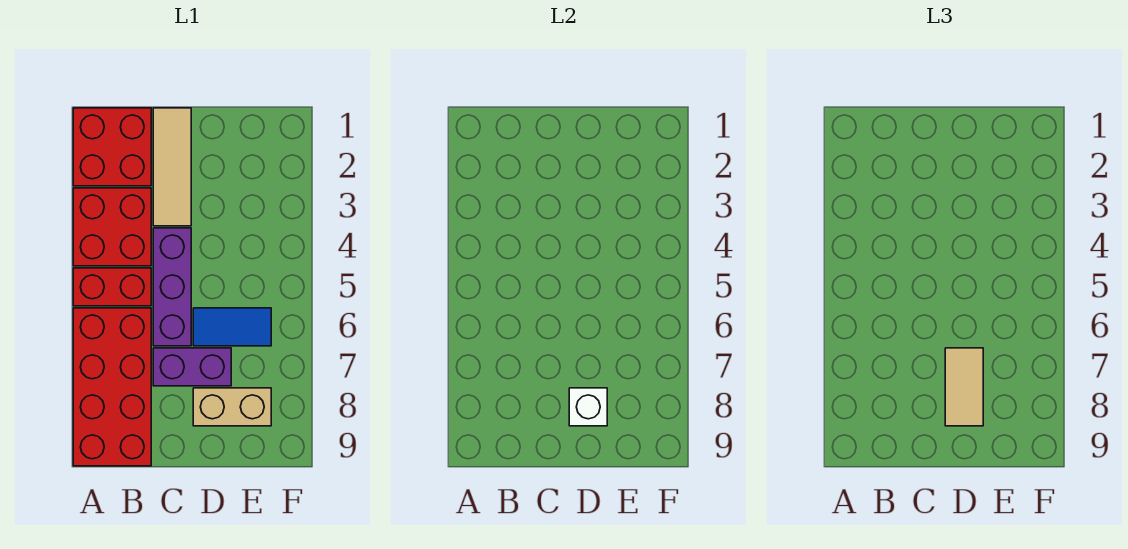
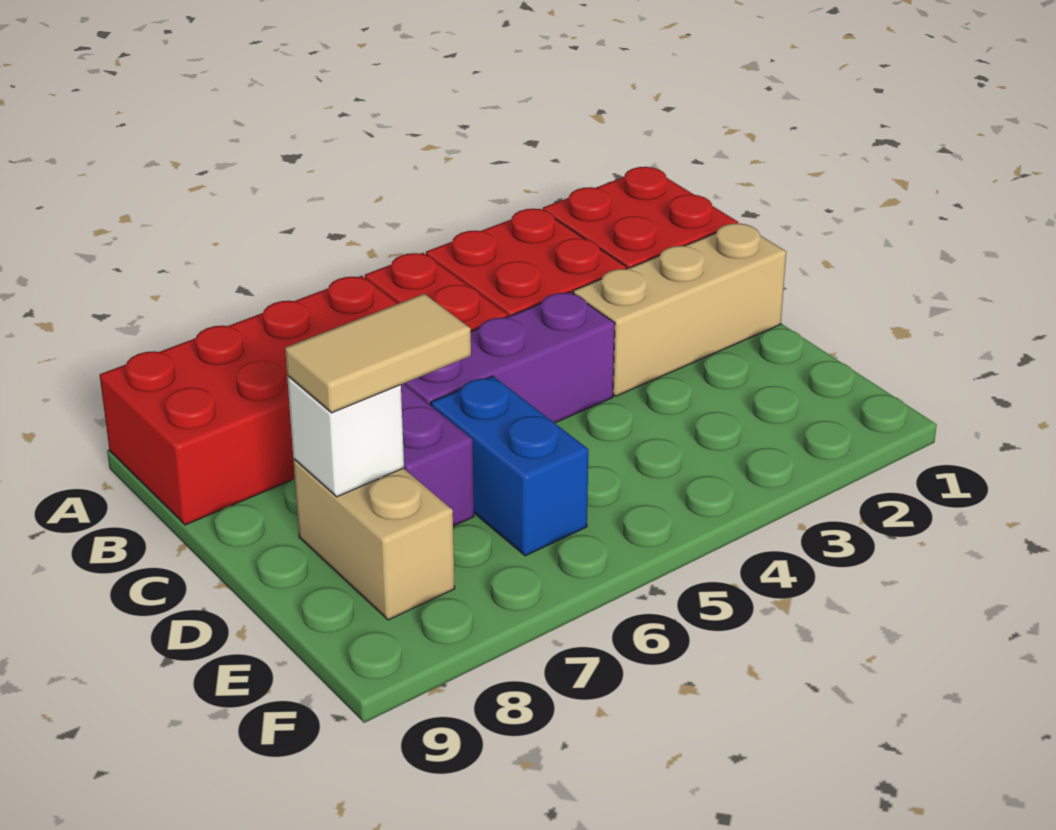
tan 1x3 tile [153,108,191,226] -> tan 1x3 brick [573,223,786,396]
blue 1x2 tile [193,308,271,346] -> blue 1x2 brick [431,376,589,556]

